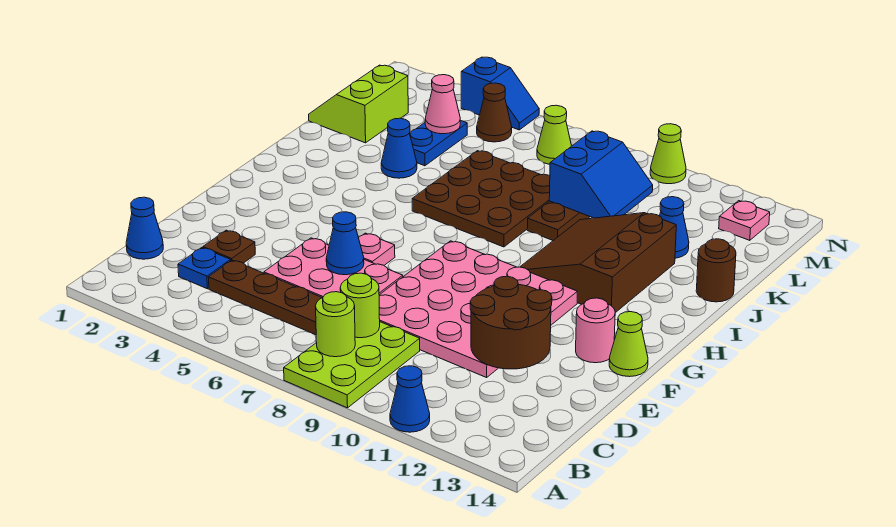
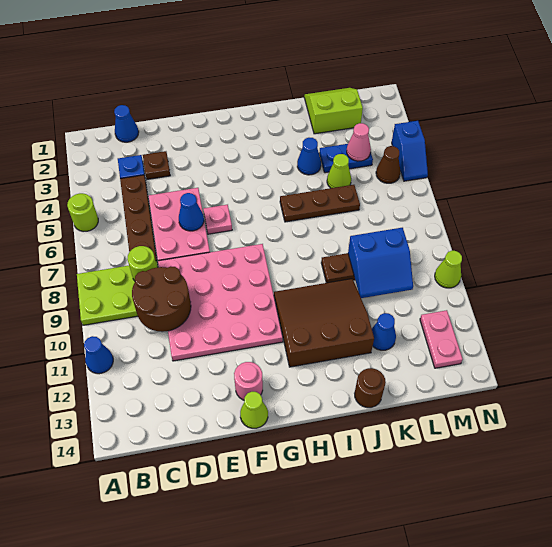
lime 1x1 round brick [316,292,355,357] -> lime 1x1 round brick moved to [67,193,98,232]
brown 2x2 round brick [470,276,552,369] -> brown 2x2 round brick moved to [132,266,191,332]
brown 3x3 plate [412,151,550,247] -> brown 1x3 plate [280,185,360,222]
lime 1x1 cone [537,105,571,164] -> lime 1x1 cone moved to [327,154,351,188]
pink 1x1 plate [719,201,770,240] -> pink 1x2 plate [420,310,463,368]

